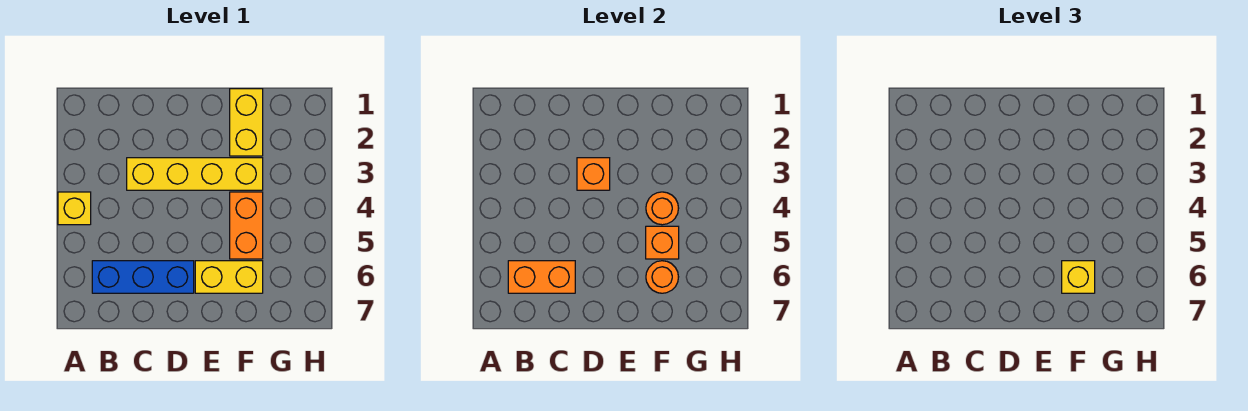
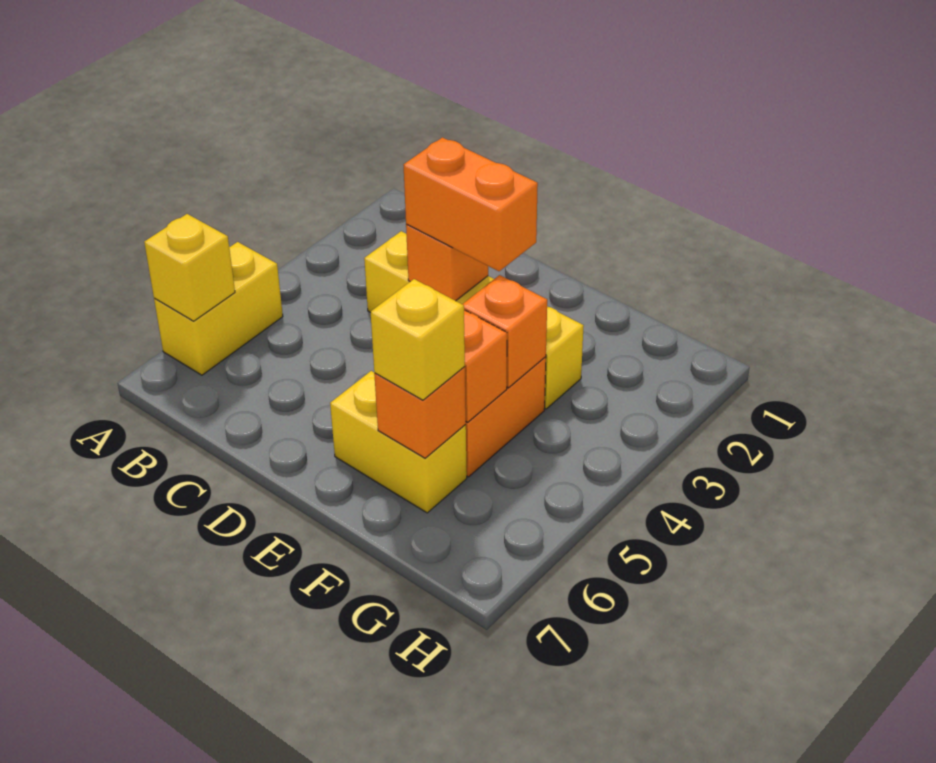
yellow 1x1 brick [58,192,91,225] -> yellow 1x1 brick moved to [144,214,235,321]
blue 1x3 brick [92,261,194,293] -> none
orange 1x2 brick [508,261,575,293] -> orange 1x2 brick moved to [404,137,538,271]
yellow 1x2 brick [230,89,263,156] -> yellow 1x2 brick moved to [154,242,283,375]
orange 1x1 round brick [646,192,679,225] -> orange 1x1 brick [462,275,547,388]
orange 1x1 round brick [646,261,678,293] -> orange 1x1 brick [374,367,466,458]

